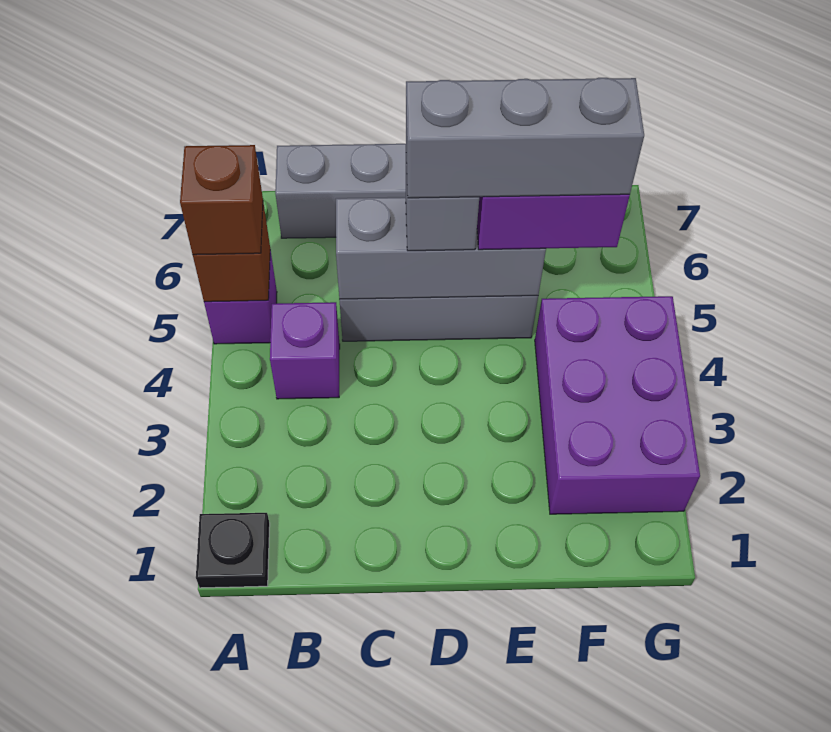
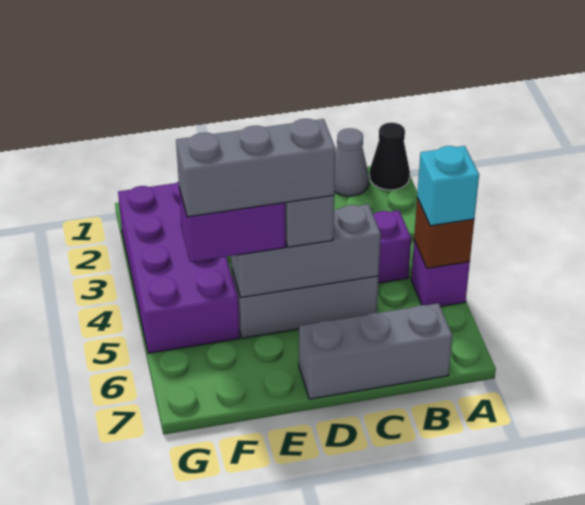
black 1x1 plate [196,513,270,588] -> black 1x1 cone [369,123,410,190]
brown 1x1 brick [180,145,263,255] -> cyan 1x1 brick [417,146,479,226]
none -> grey 1x1 cone [334,128,369,196]
purple 2x3 brick [535,296,700,514] -> purple 2x4 brick [118,181,239,353]

